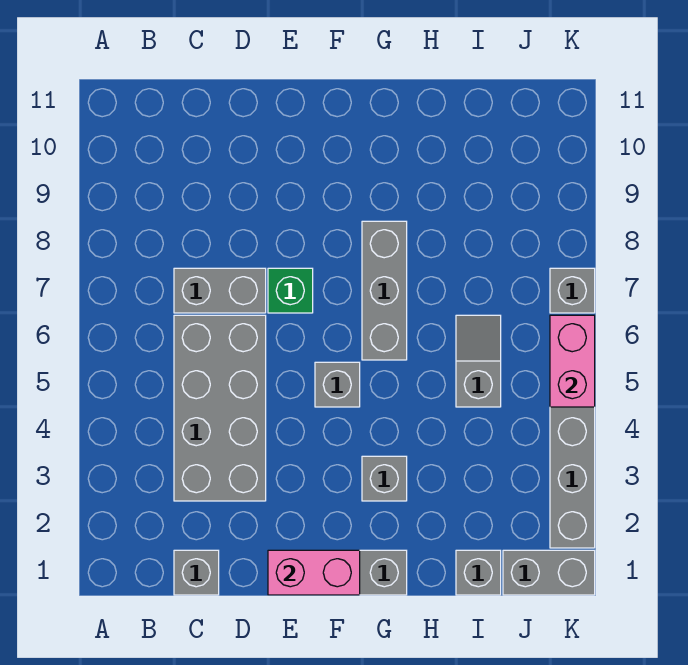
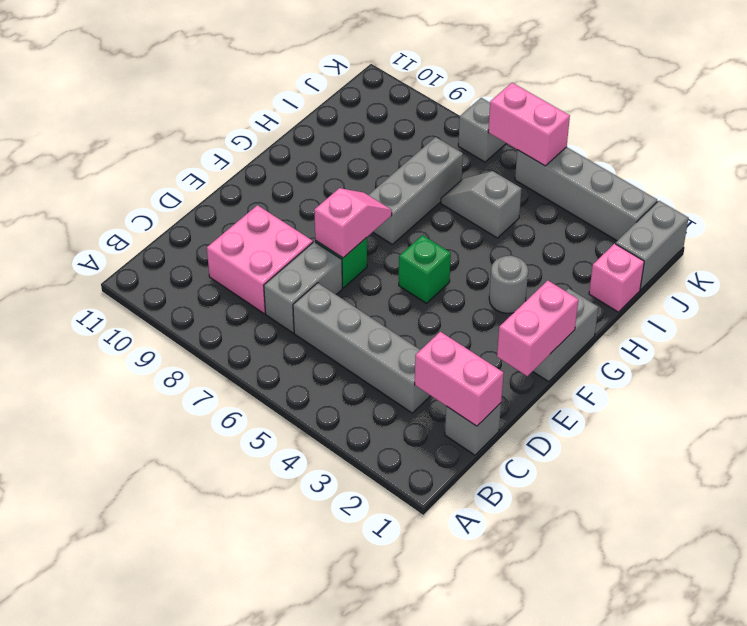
none -> pink 1x2 brick [415,332,504,426]
grey 2x4 brick [174,315,266,501] -> grey 1x4 brick [293,283,430,413]
none -> pink 2x2 brick [207,205,313,313]
none -> pink 1x2 slope [314,188,392,258]
grey 1x1 brick [315,362,360,407] -> green 1x1 brick [399,235,451,303]
grey 1x1 brick [362,456,407,501] -> grey 1x1 round brick [489,256,528,313]
grey 1x3 brick [362,221,407,360] -> grey 1x3 brick turned to [369,137,463,244]
grey 1x1 brick [456,550,501,595] -> pink 1x1 brick [589,244,644,312]

